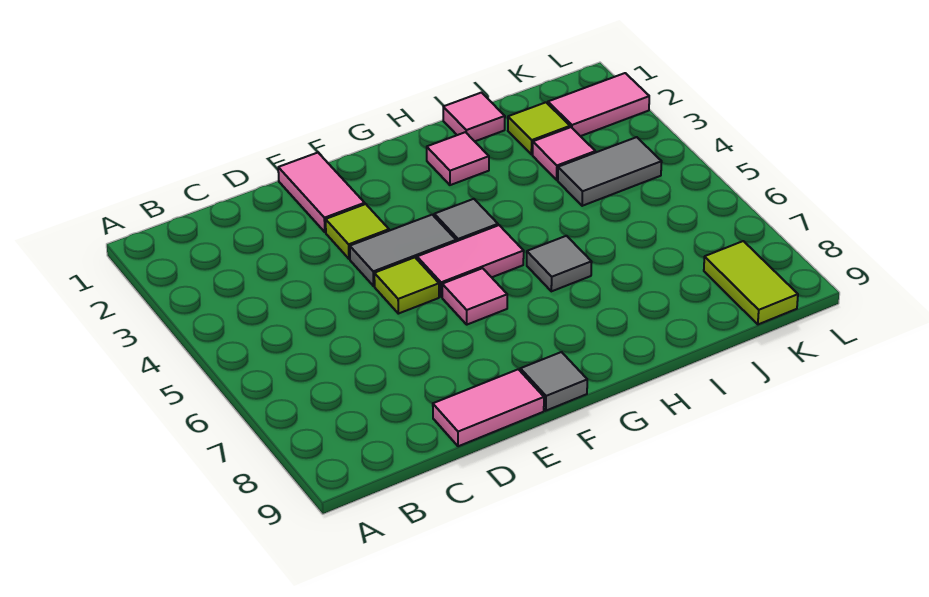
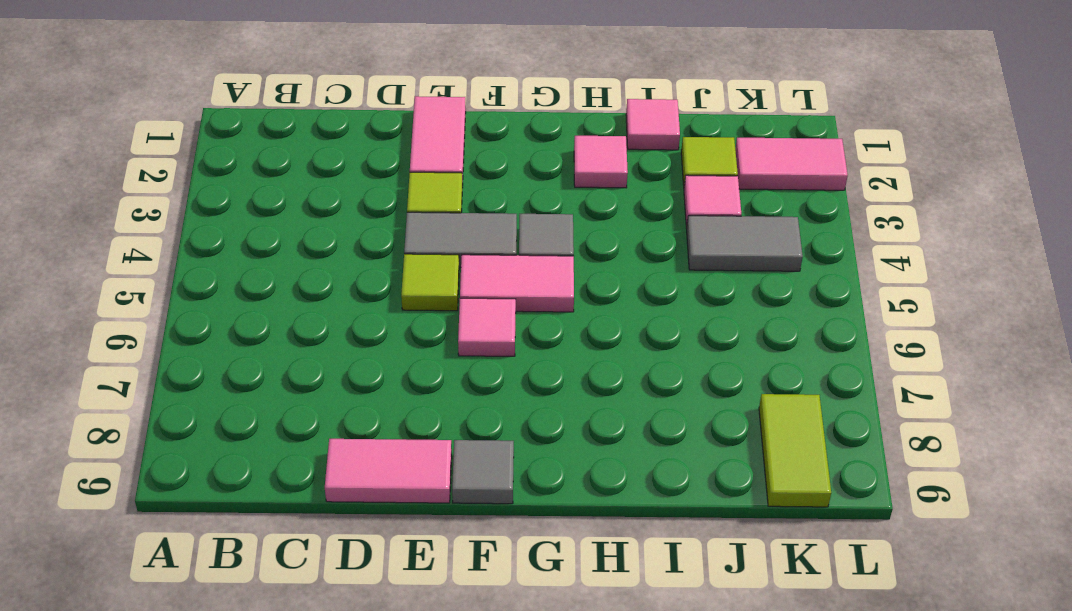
grey 1x1 tile [527,236,592,291] -> none

